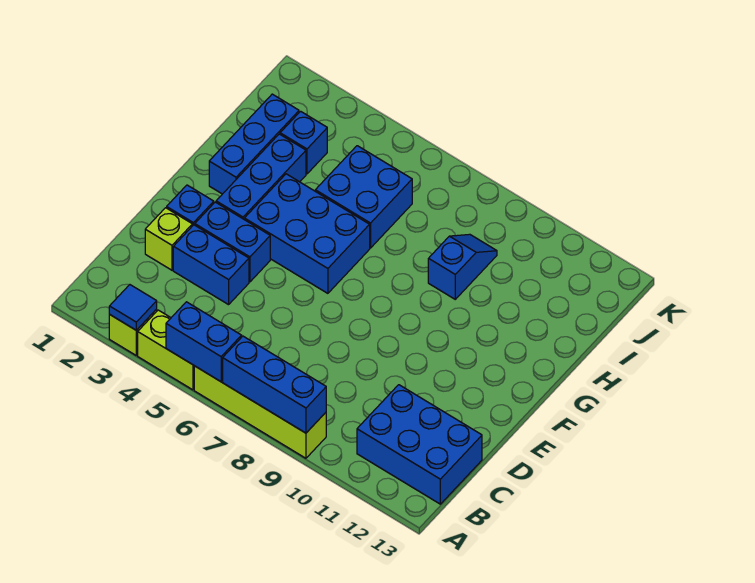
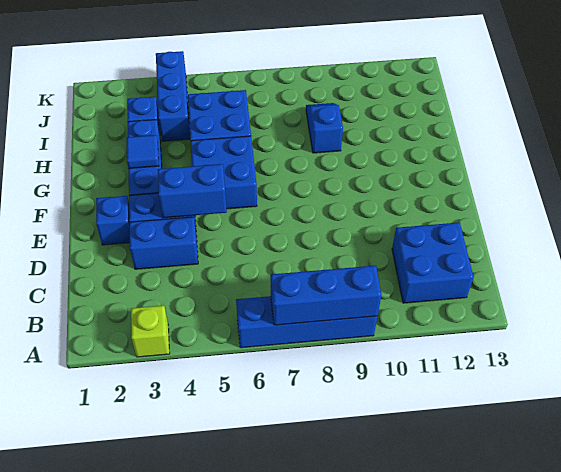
blue 1x1 tile [109,285,157,330] -> blue 1x1 tile moved to [127,135,159,169]
lime 1x2 brick [138,310,194,390] -> none
blue 1x2 brick [166,302,242,382] -> blue 1x2 brick moved to [158,164,227,218]
lime 1x4 brick [194,366,326,458] -> blue 1x4 brick [236,296,377,348]
blue 2x3 brick [357,385,482,504] -> blue 2x2 brick [392,222,473,303]
lime 1x1 brick [145,208,192,270] -> none
blue 2x3 brick [244,174,370,293] -> blue 2x2 brick [191,136,257,209]
blue 1x3 brick [209,94,299,194] -> blue 1x3 brick moved to [156,51,190,141]

